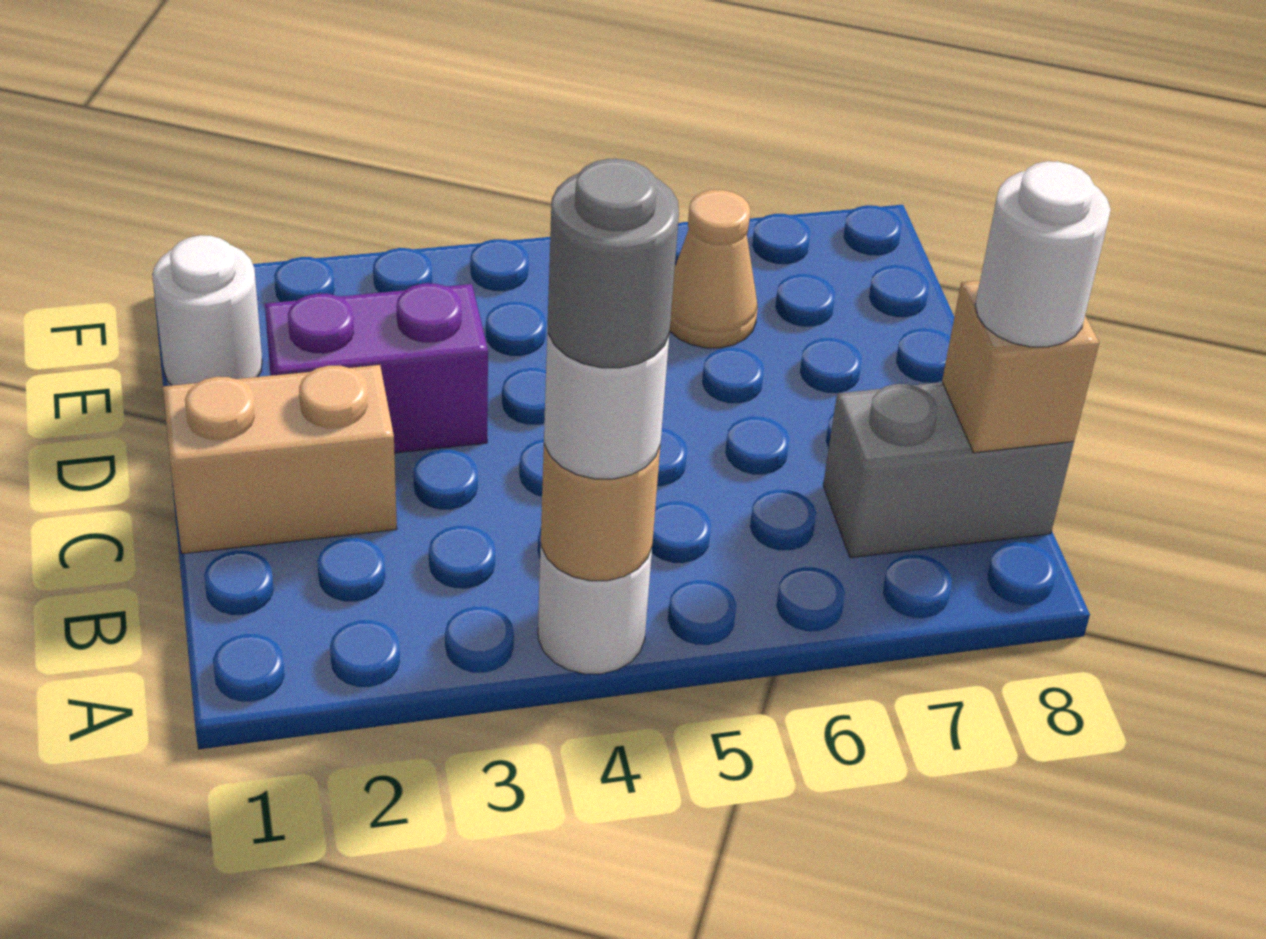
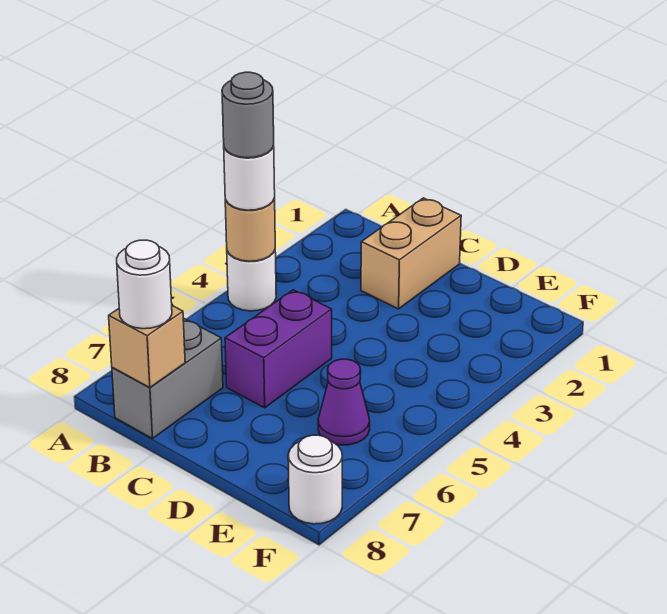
purple 1x2 brick [265,283,488,453] -> purple 1x2 brick moved to [225,290,332,408]
white 1x1 round brick [153,235,262,385] -> white 1x1 round brick moved to [288,435,342,524]
tan 1x1 cone [670,190,758,348] -> purple 1x1 cone [318,359,370,445]

